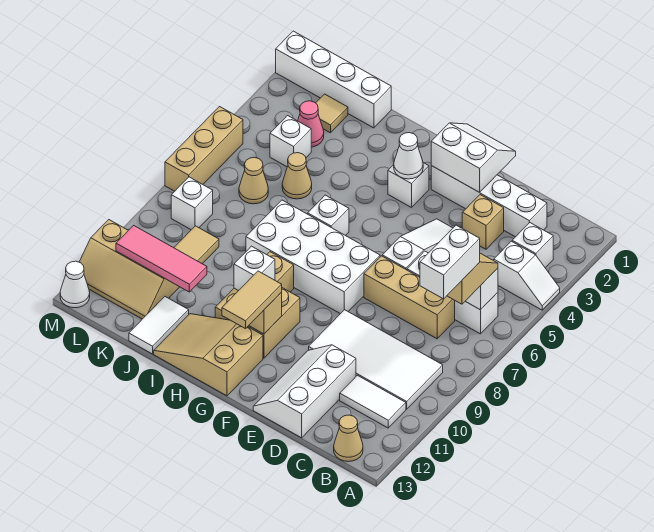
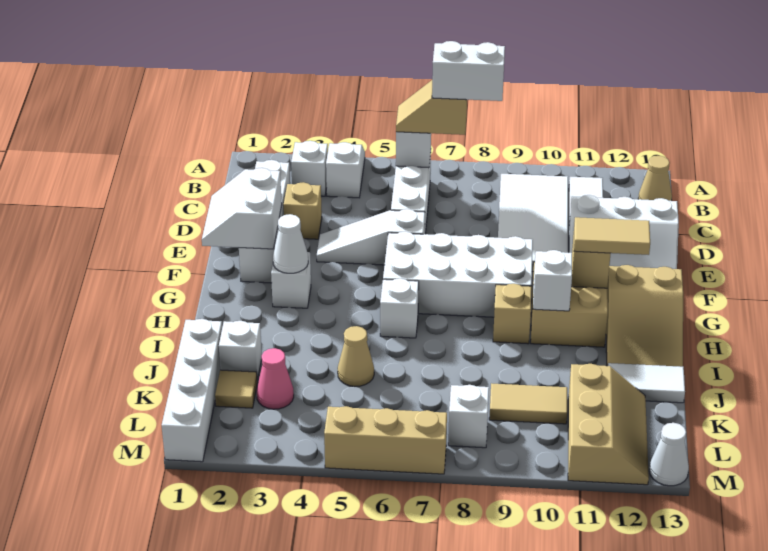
tan 1x3 brick [364,256,455,339] -> none
white 2x4 brick [246,200,380,314] -> white 2x4 brick turned to [383,231,533,317]
pink 1x3 tile [116,225,207,292] -> none
white 1x1 brick [270,116,311,167] -> white 1x1 brick moved to [219,321,262,381]
tan 1x1 cone [239,157,268,204] -> none

